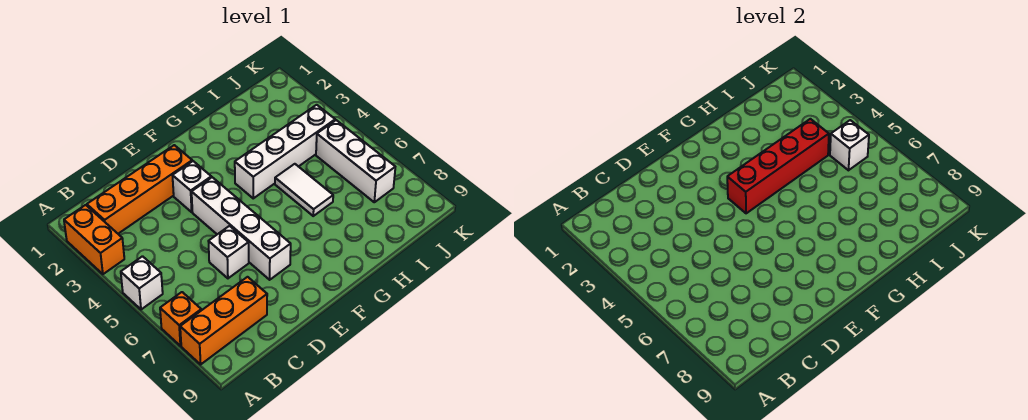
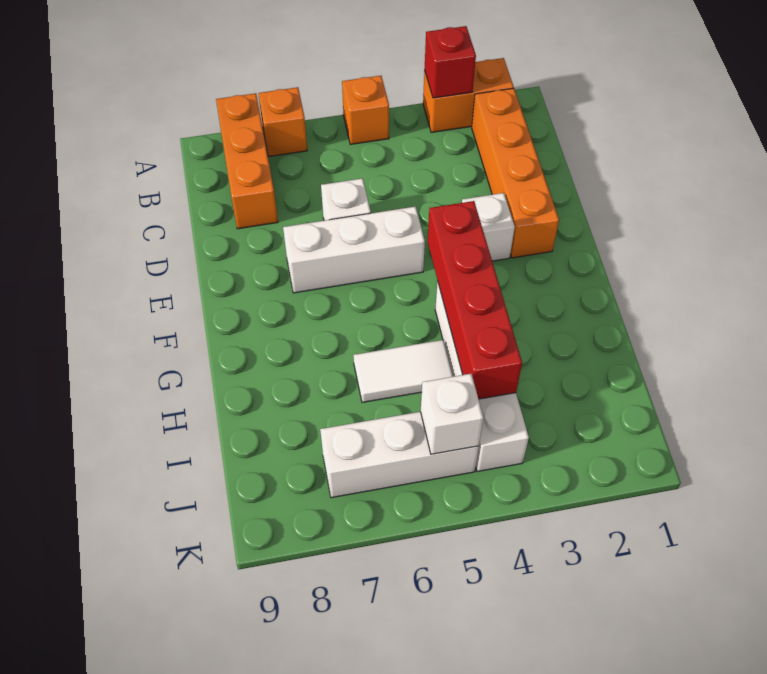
none -> red 1x1 brick [425,26,476,98]
white 1x1 brick [121,256,163,309] -> orange 1x1 brick [342,76,389,144]
white 1x4 brick [192,177,291,280] -> white 1x3 brick [283,207,425,293]

